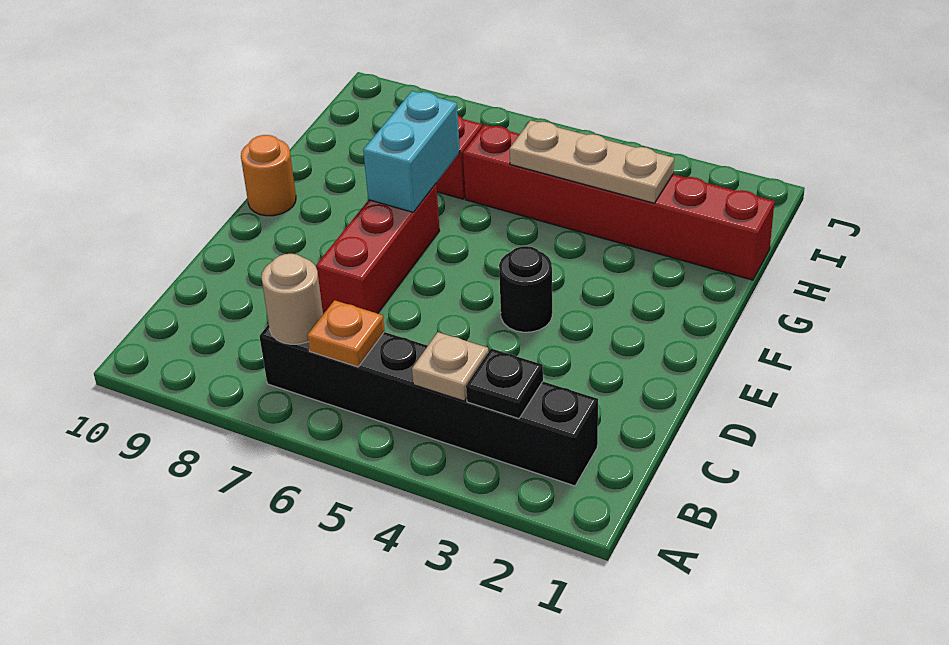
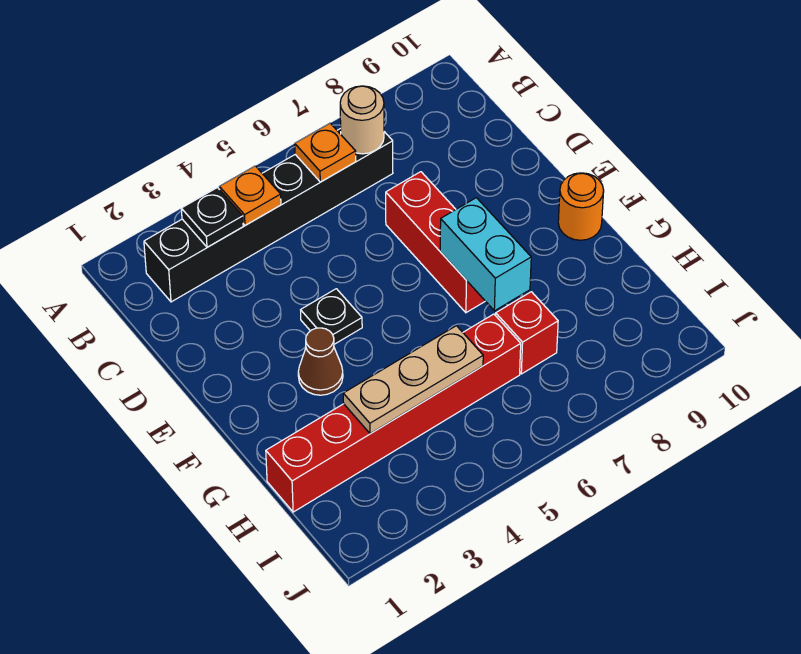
tan 1x1 plate [412,332,488,401] -> orange 1x1 plate [219,166,281,225]
black 1x1 round brick [499,246,552,332] -> black 1x1 plate [301,289,362,344]
none -> brown 1x1 cone [298,328,343,395]

